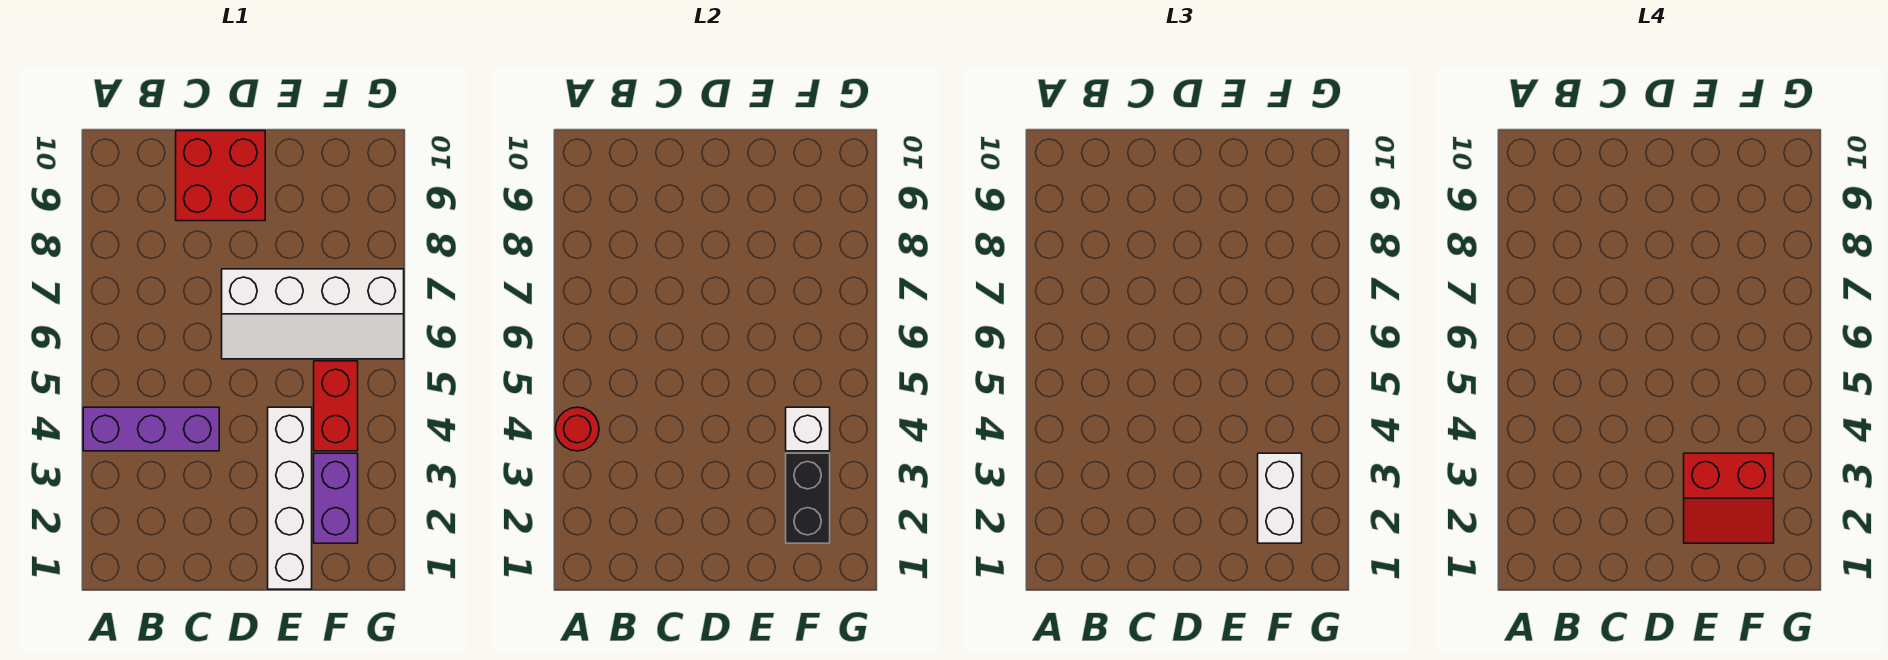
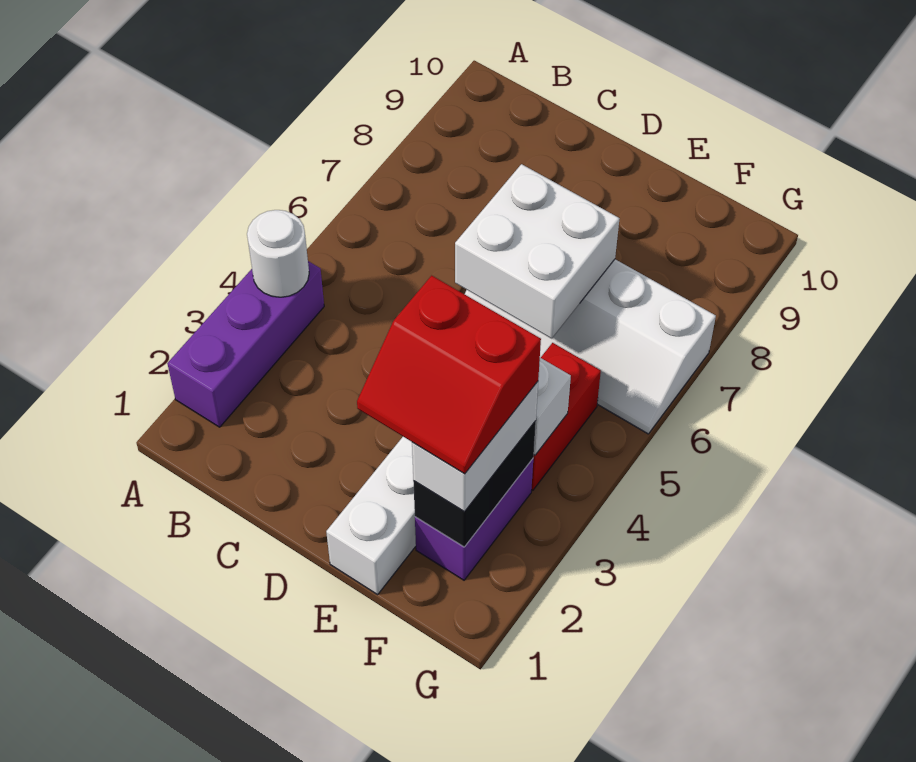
purple 1x3 brick [83,407,219,451] -> purple 1x3 brick turned to [167,261,324,427]
red 1x1 round brick [555,407,599,451] -> white 1x1 round brick [247,210,309,297]
red 2x2 brick [176,131,265,221] -> none
none -> white 2x2 brick [455,164,620,338]

